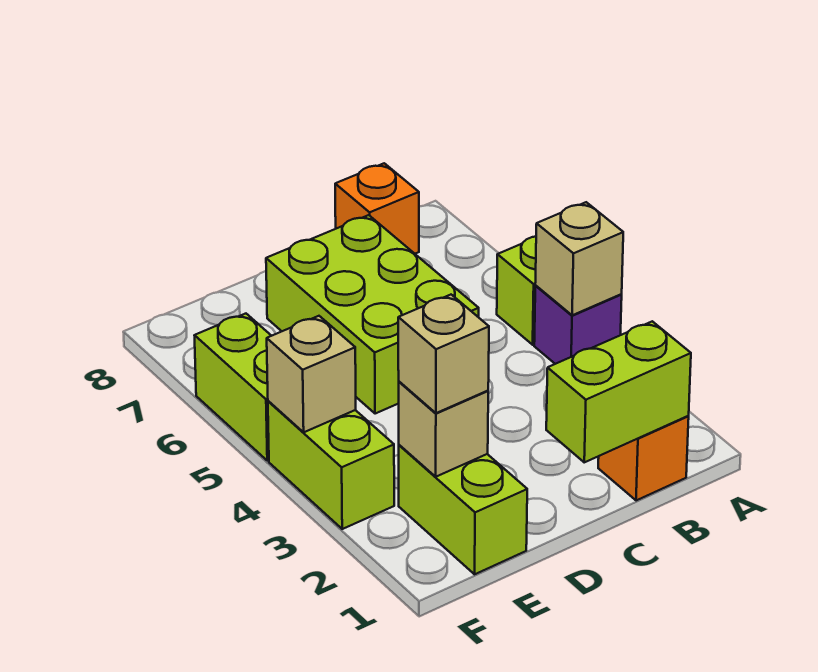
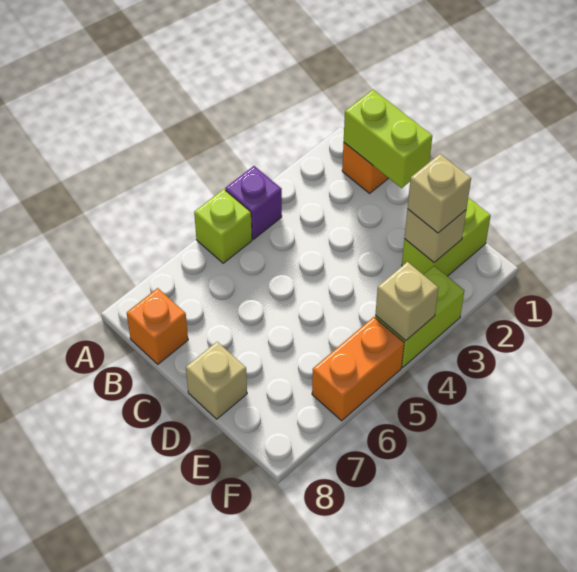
tan 1x1 brick [535,202,623,315] -> tan 1x1 brick moved to [186,342,247,419]
lime 2x3 brick [266,215,479,414] -> none
lime 1x2 brick [194,314,271,461] -> orange 1x2 brick [312,317,404,421]

